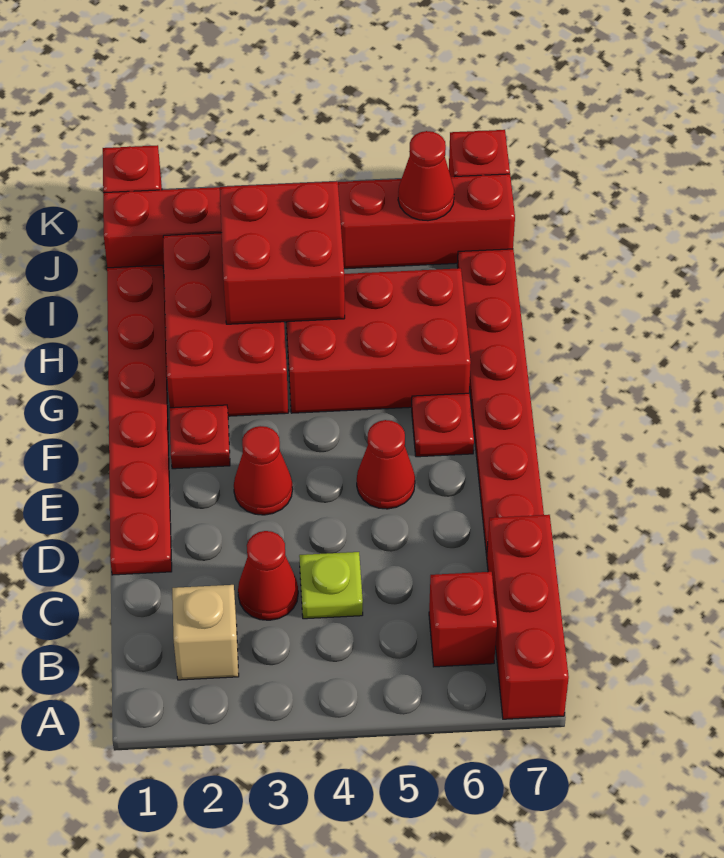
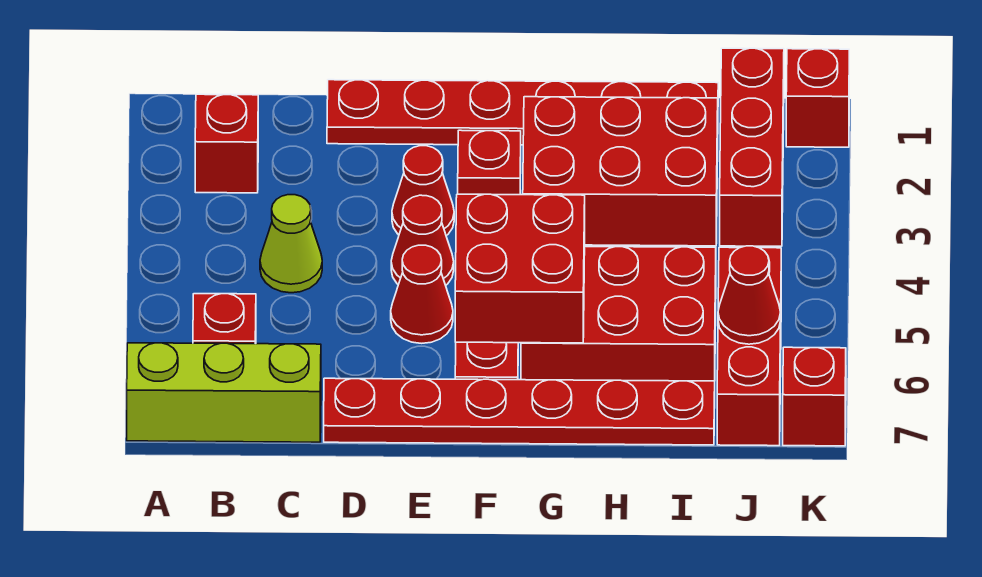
red 1x3 brick [487,515,569,719] -> lime 1x3 brick [127,343,321,442]
tan 1x1 brick [172,585,239,680] -> red 1x1 brick [195,94,258,193]
red 1x1 cone [238,531,298,620] -> red 1x1 cone moved to [391,195,454,285]
lime 1x1 plate [299,552,363,619] -> lime 1x1 cone [260,195,322,293]
red 2x3 brick [286,268,471,413] -> red 2x3 brick turned to [521,246,716,381]
red 2x2 brick [220,181,345,324] -> red 2x2 brick moved to [455,194,585,343]

